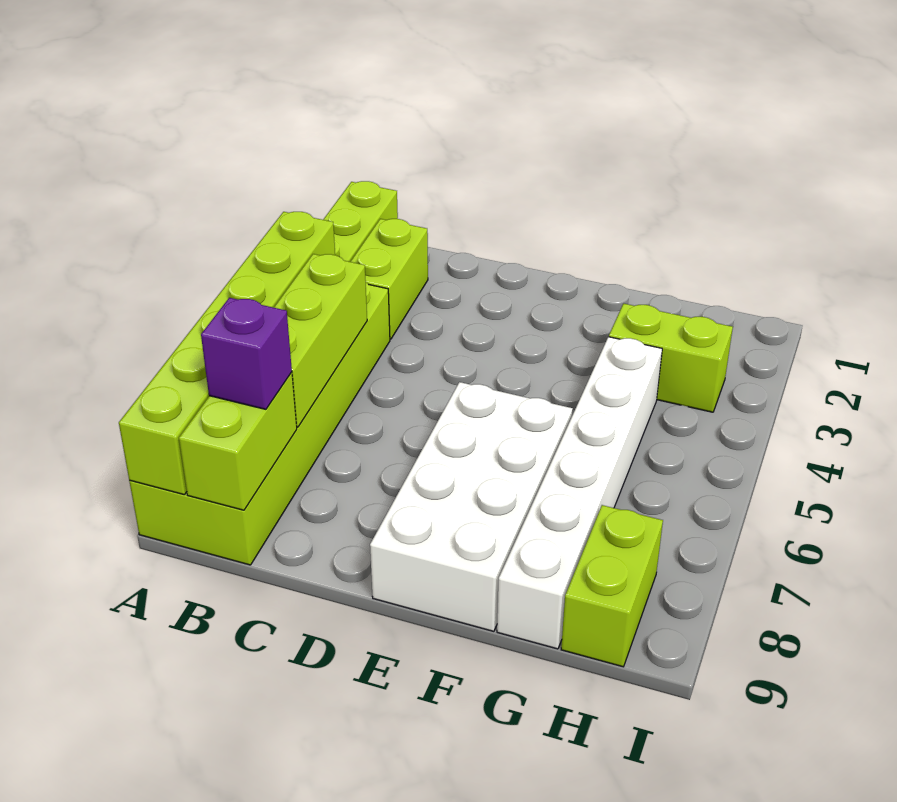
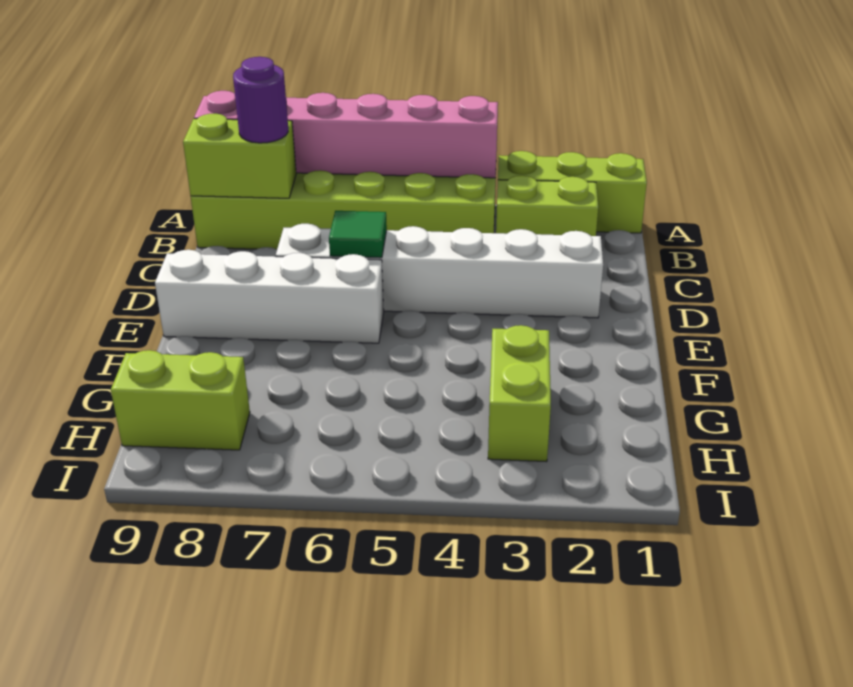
lime 1x6 brick [119,212,335,495] -> pink 1x6 brick [194,91,498,178]
lime 1x3 brick [274,254,367,427] -> none
purple 1x1 brick [201,298,292,409] -> purple 1x1 round brick [233,57,288,143]
none -> green 1x1 tile [329,211,387,258]
white 2x4 brick [370,382,573,631] -> white 1x4 brick [155,250,384,343]
white 1x6 brick [497,337,662,649] -> white 1x6 brick moved to [276,224,603,318]

